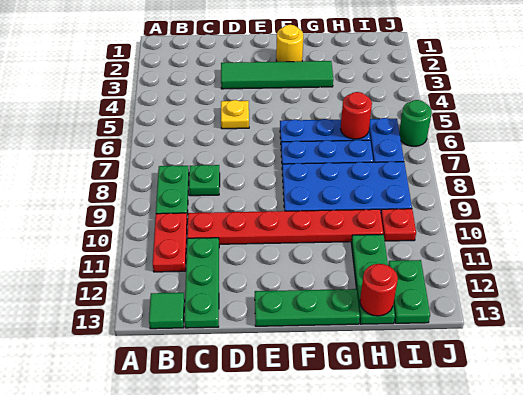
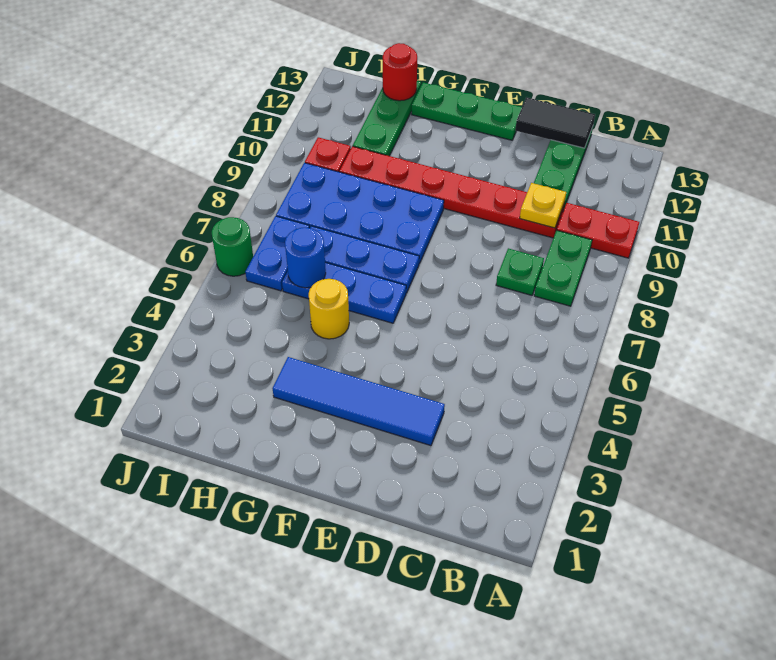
red 1x2 plate [153,213,187,272] -> red 1x2 plate turned to [557,203,639,258]
green 1x1 tile [149,293,185,329] -> none
none -> black 1x2 tile [515,97,595,148]
green 1x4 tile [221,61,333,89] -> blue 1x4 tile [273,357,445,446]
yellow 1x1 plate [221,100,249,129] -> yellow 1x1 plate moved to [520,183,566,228]
yellow 1x1 round brick [276,25,303,62] -> yellow 1x1 round brick moved to [309,279,349,339]
red 1x1 round brick [341,92,372,139] -> blue 1x1 round brick [285,228,326,288]
green 1x2 plate [388,260,430,323] -> none

